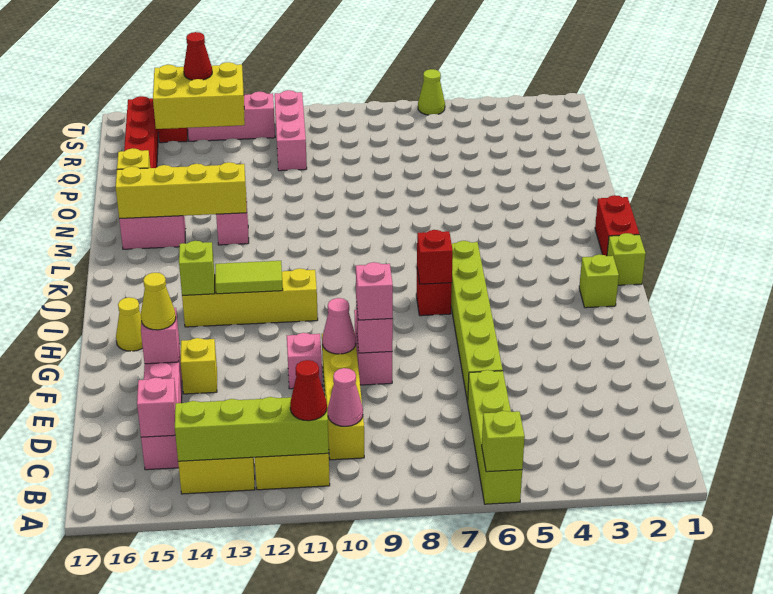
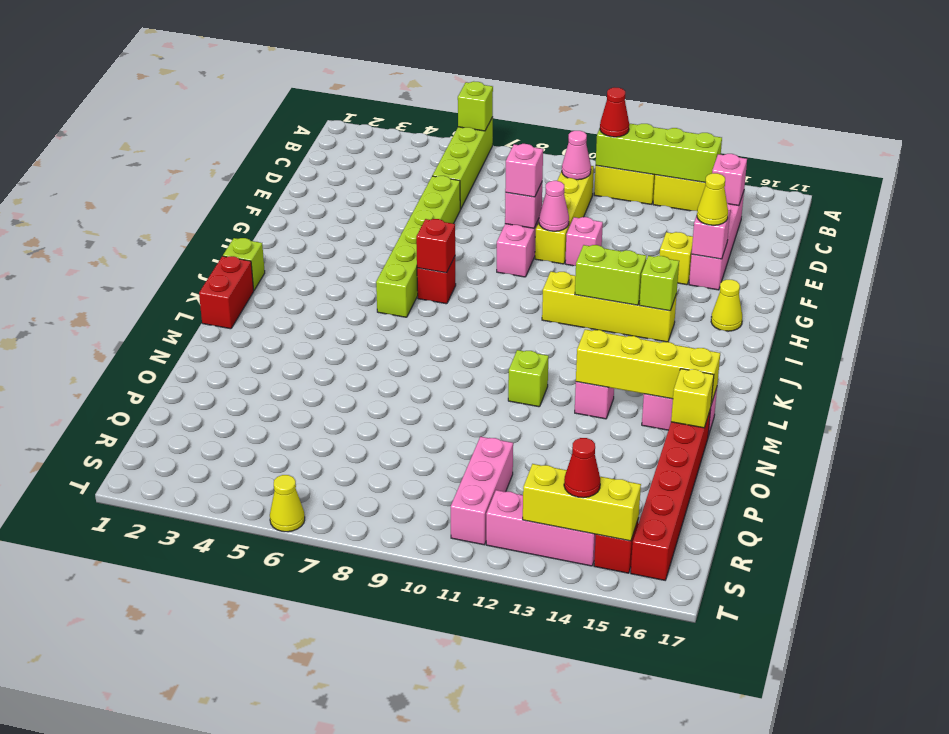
lime 1x1 brick [579,254,619,308] -> lime 1x1 brick moved to [508,350,549,407]
lime 1x2 tile [215,261,283,294] -> lime 1x2 brick [575,245,646,305]
yellow 2x3 brick [153,62,245,129] -> yellow 1x3 brick [523,464,641,541]
lime 1x1 cone [418,69,445,115] -> yellow 1x1 cone [270,475,305,532]

